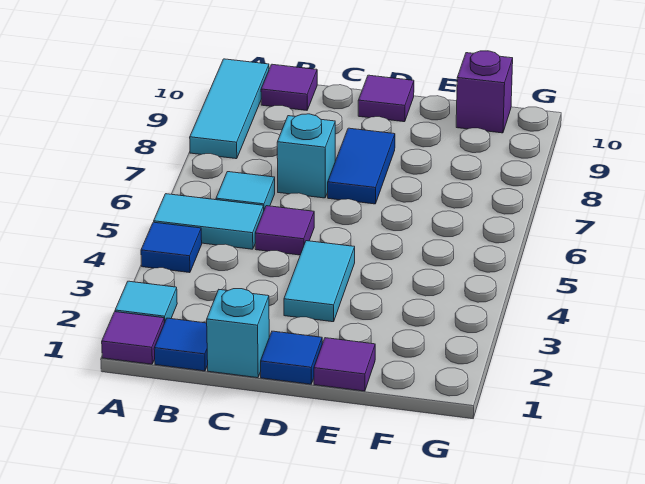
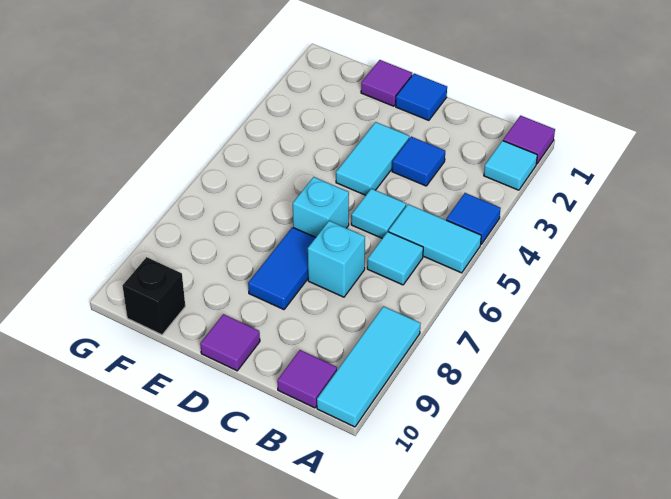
blue 1x1 tile [154,318,208,371] -> blue 1x1 tile moved to [392,137,445,186]
cyan 1x1 brick [207,289,269,378] -> cyan 1x1 brick moved to [293,177,349,237]
purple 1x1 tile [255,206,314,255] -> cyan 1x1 tile [351,189,406,238]
purple 1x1 brick [456,51,513,133] -> black 1x1 brick [123,257,185,335]

